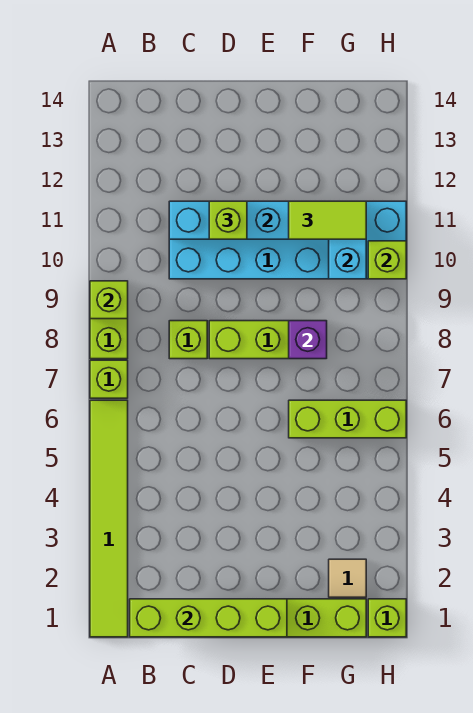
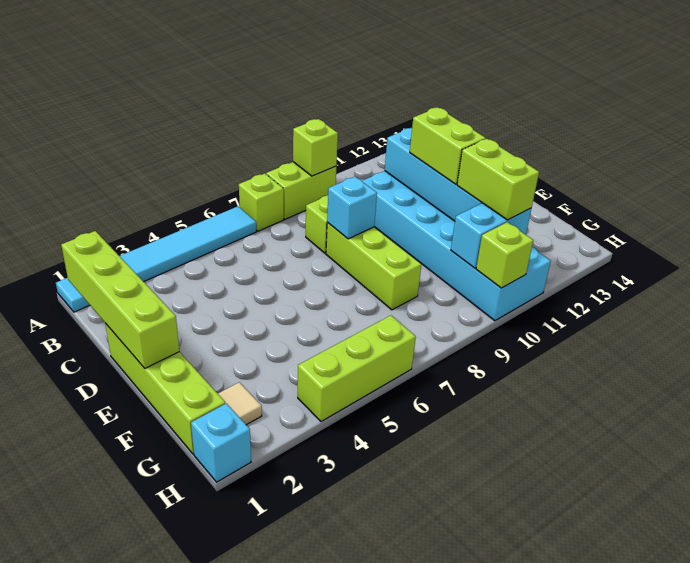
lime 1x6 tile [90,400,128,637] -> cyan 1x6 tile [56,206,256,312]
none -> cyan 1x1 brick [327,177,377,239]
lime 1x1 brick [209,201,247,239] -> lime 1x2 brick [410,108,486,184]
lime 1x3 brick [289,400,406,438] -> lime 1x3 brick turned to [298,315,416,421]
purple 1x1 brick [289,321,327,359] -> none
lime 1x2 tile [289,201,366,239] -> lime 1x2 brick [457,139,539,220]
lime 1x1 brick [368,599,406,637] -> cyan 1x1 brick [191,403,251,482]

